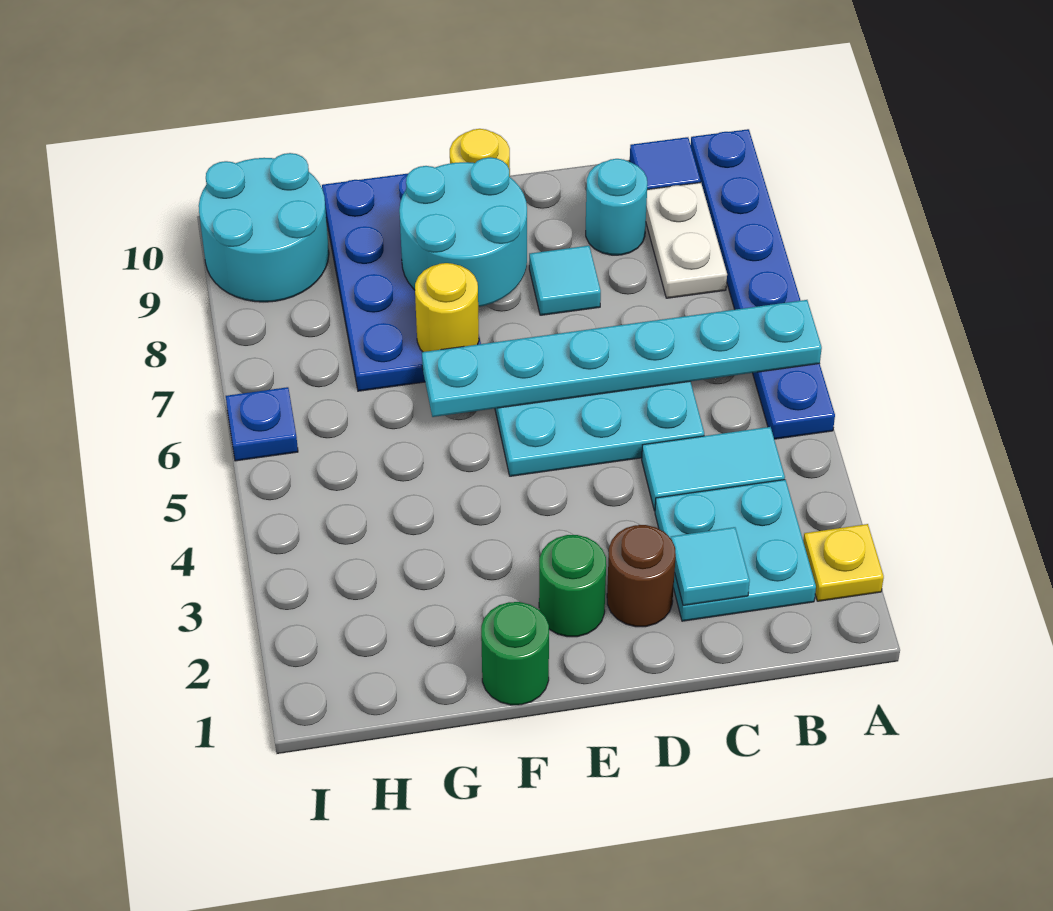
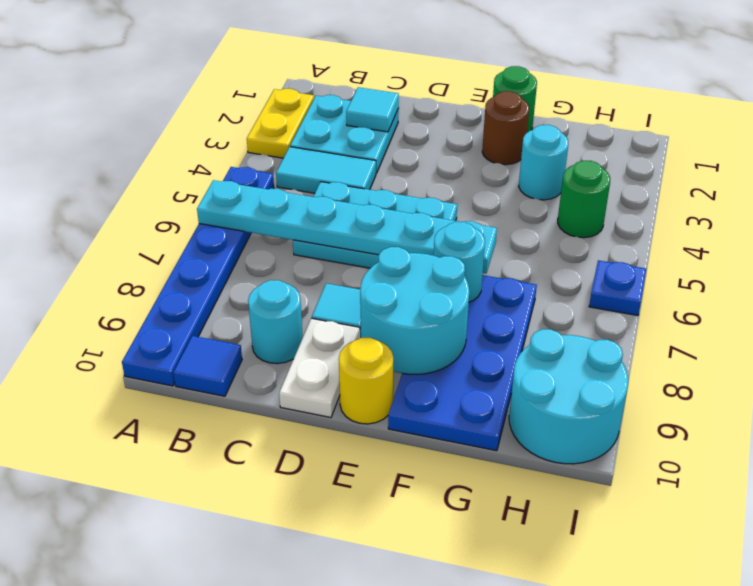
yellow 1x1 plate [803,524,884,601] -> yellow 1x2 plate [247,89,314,158]
white 1x2 plate [646,182,727,298] -> white 1x2 plate moved to [279,318,360,418]
brown 1x1 round brick [607,525,676,627] -> brown 1x1 round brick moved to [482,91,529,165]
green 1x1 round brick [539,535,606,637] -> green 1x1 round brick moved to [558,161,610,238]
yellow 1x1 round brick [415,263,479,352] -> cyan 1x1 round brick [434,222,485,302]
none -> cyan 1x1 round brick [519,125,568,200]

